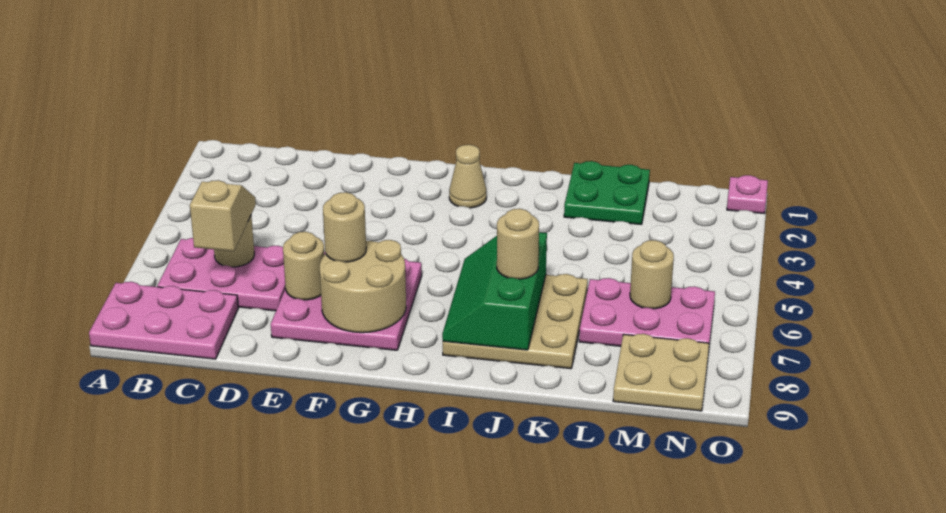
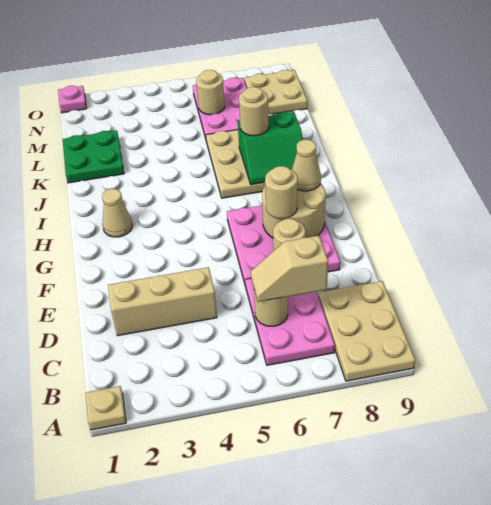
none -> tan 1x1 plate [86,386,126,430]
pink 2x3 plate [89,282,238,359] -> tan 2x3 plate [318,281,415,381]
none -> tan 1x3 brick [108,267,217,336]
none -> tan 1x1 cone [292,140,321,191]
green 2x3 slope [442,232,547,350] -> green 2x2 slope [238,112,303,185]

